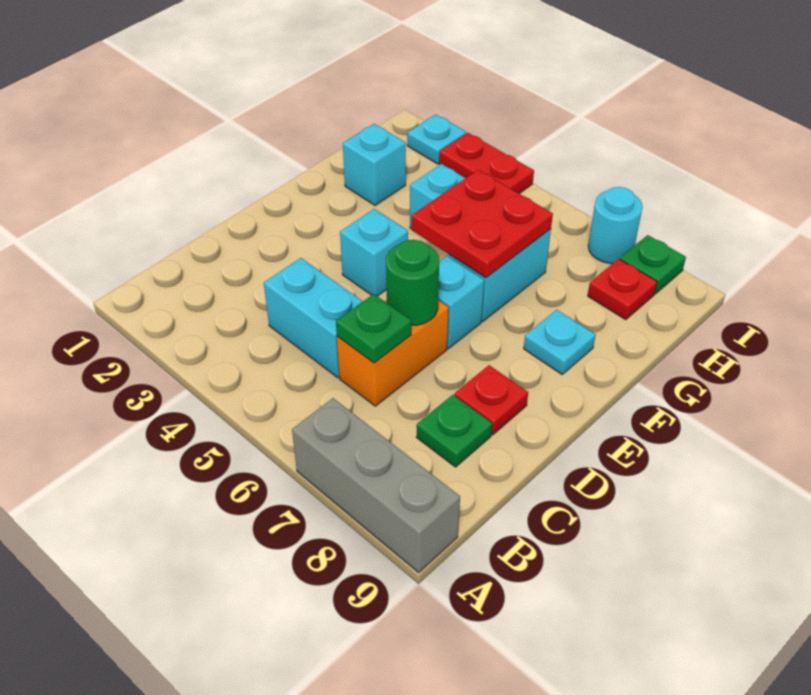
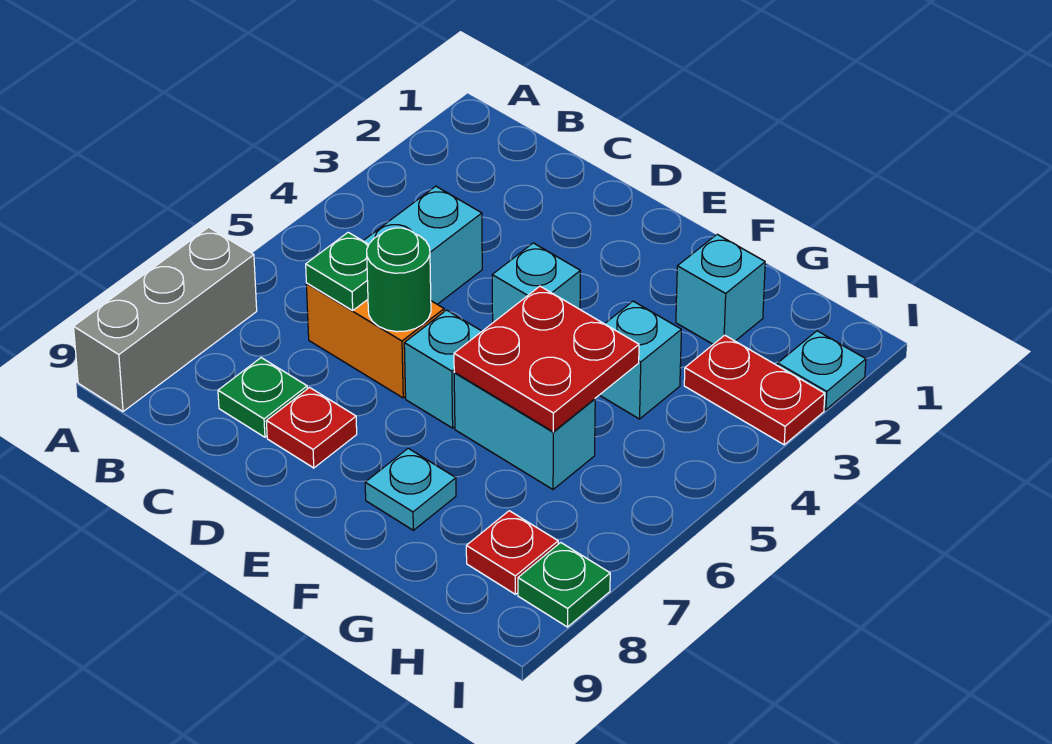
red 1x2 plate [439,133,534,194] -> red 1x2 plate turned to [684,335,825,445]
cyan 1x1 round brick [588,187,643,264] -> none

